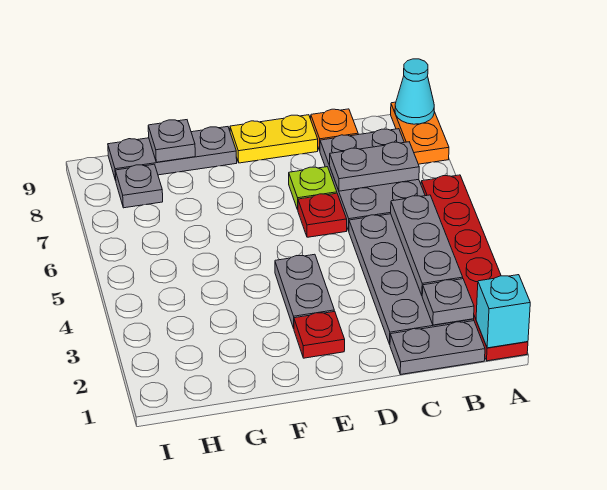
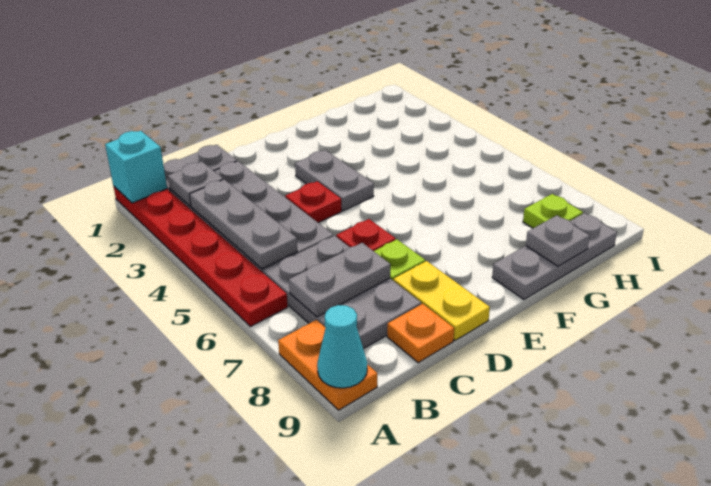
yellow 1x2 plate [230,115,318,163] -> yellow 1x2 plate turned to [393,261,490,341]
red 1x1 plate [294,311,345,358] -> red 1x1 plate moved to [285,181,342,223]
grey 1x1 plate [115,164,163,208] -> lime 1x1 plate [523,194,583,228]

